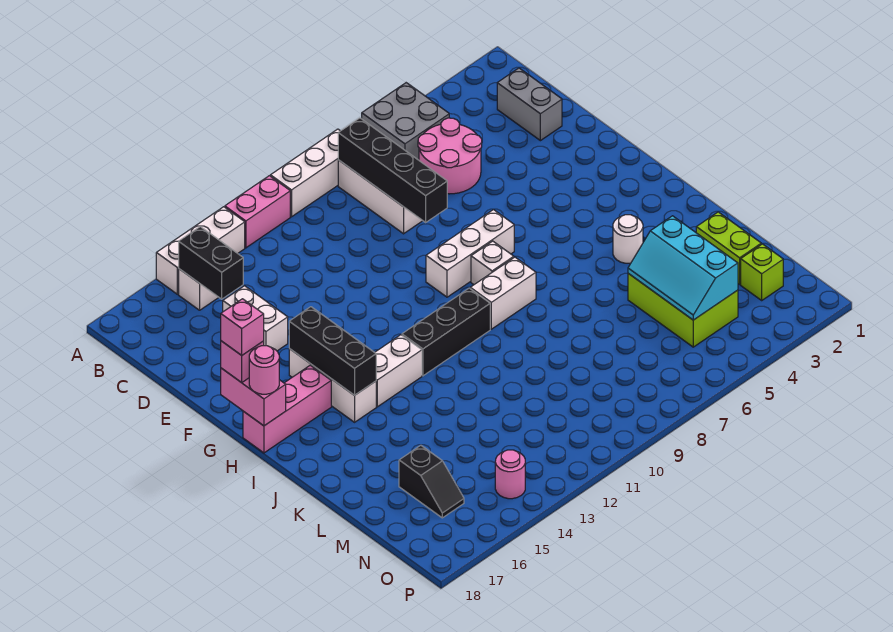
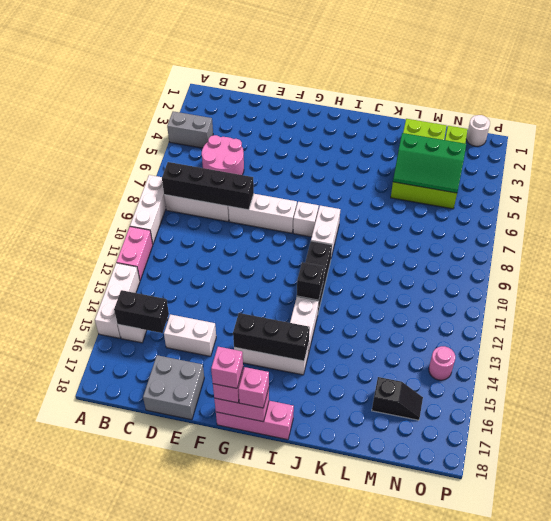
grey 2x2 brick [362,83,449,160] -> grey 2x2 brick moved to [143,355,204,420]
grey 1x2 brick [497,68,562,141] -> grey 1x2 brick moved to [167,111,213,148]
white 1x3 brick [426,210,514,297] -> white 1x3 brick turned to [228,194,297,233]
pink 1x3 brick [243,365,331,453] -> pink 1x3 brick turned to [216,401,294,440]
pink 1x1 round brick [249,346,279,394] -> pink 1x1 brick [239,367,269,408]
none -> black 1x1 brick [297,262,324,300]
white 1x1 round brick [613,215,643,263] -> white 1x1 round brick moved to [466,115,490,146]
cyan 2x3 slope [628,216,738,320] -> green 2x3 slope [393,133,466,193]

